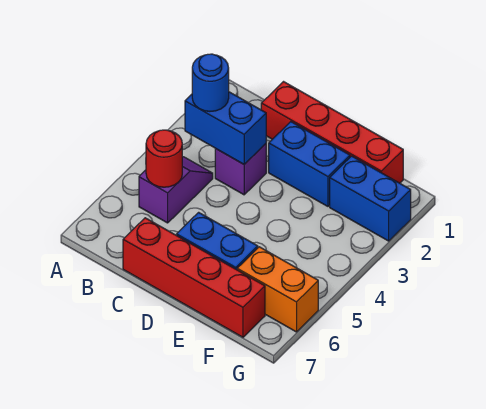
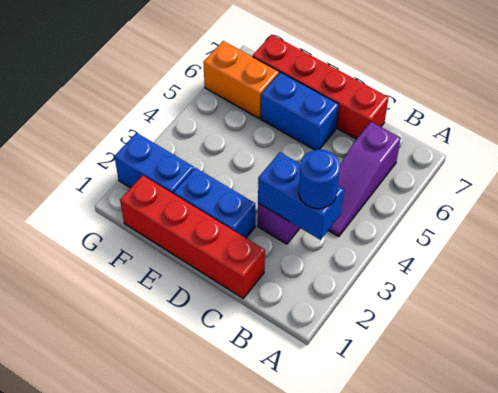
purple 1x2 slope [139,157,213,223] -> purple 1x3 slope [328,122,401,237]
red 1x1 round brick [146,130,182,187] -> none

